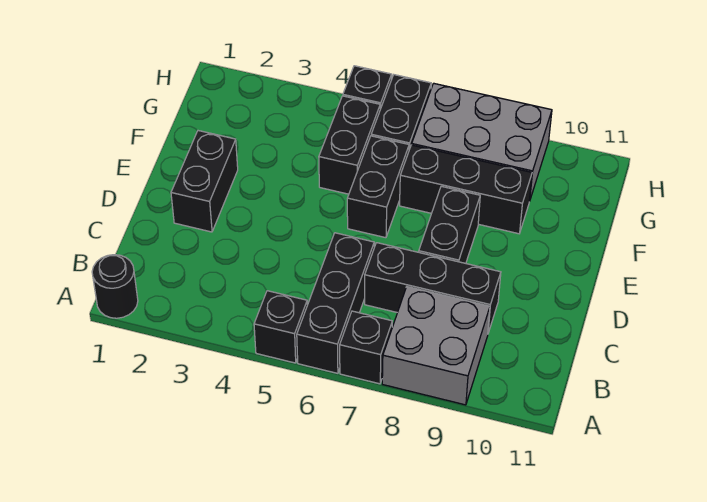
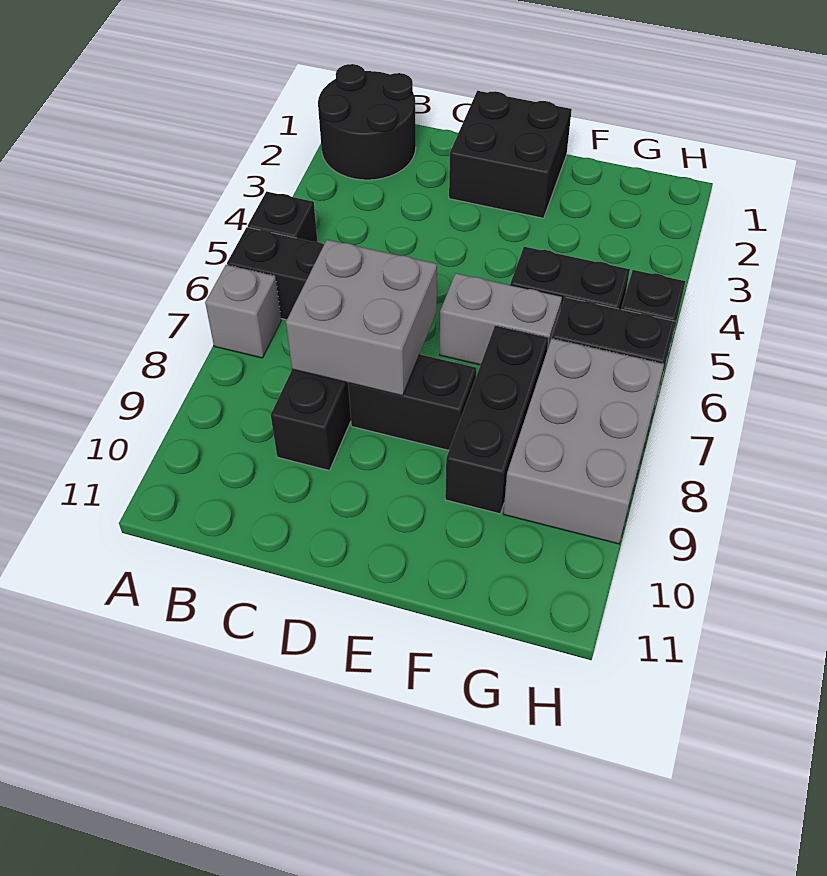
black 1x1 round brick [92,255,138,318] -> black 2x2 round brick [318,64,416,180]
black 1x1 brick [340,311,392,384] -> grey 1x1 brick [205,265,281,358]
grey 2x2 brick [382,287,490,405] -> grey 2x2 brick moved to [286,240,437,396]
black 1x2 brick [171,131,238,232] -> black 2x2 brick [449,91,572,218]
black 1x2 brick [347,136,409,238] -> grey 1x2 brick [440,273,562,365]

